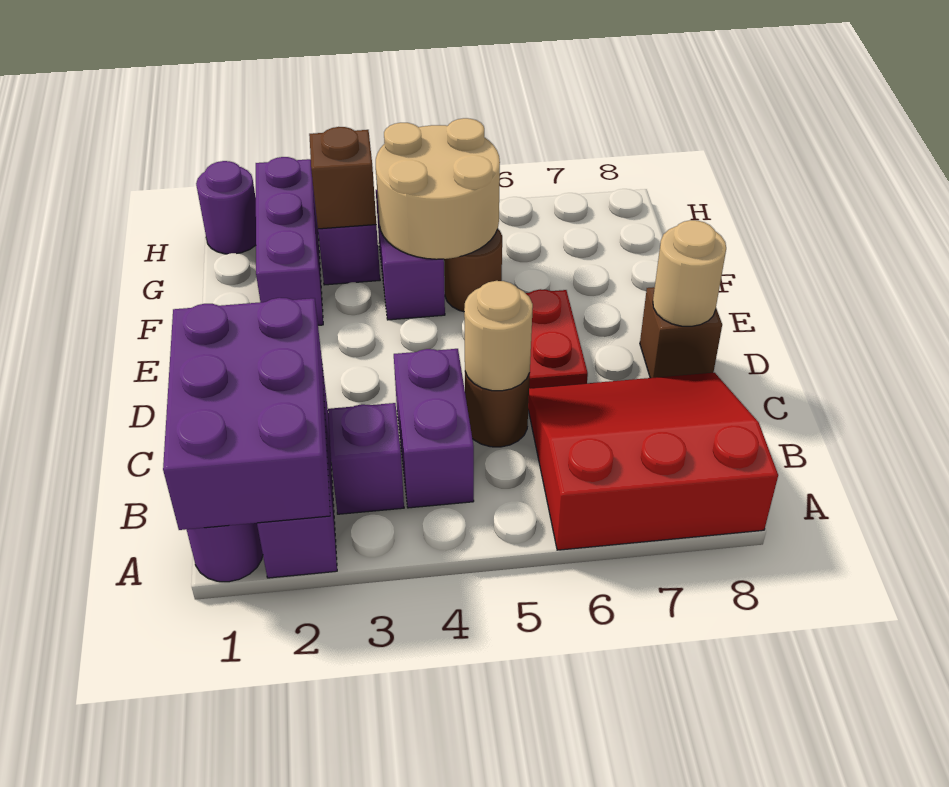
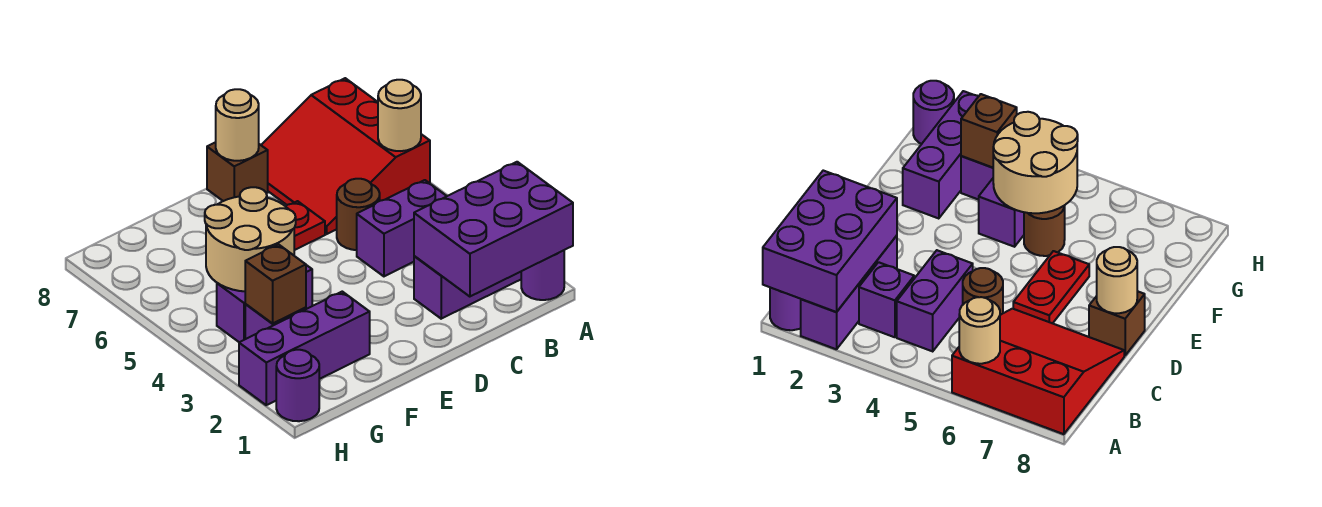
tan 1x1 round brick [464,281,533,391] -> tan 1x1 round brick moved to [378,80,421,151]

